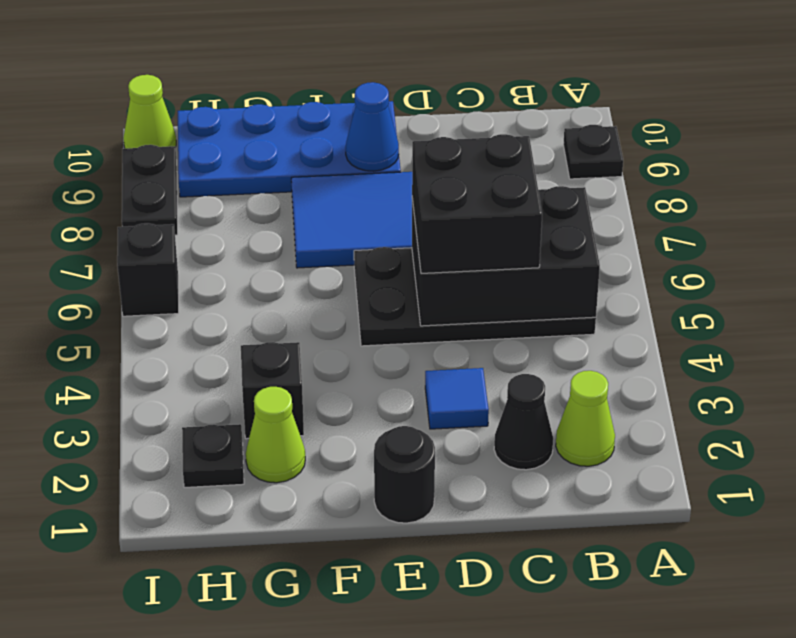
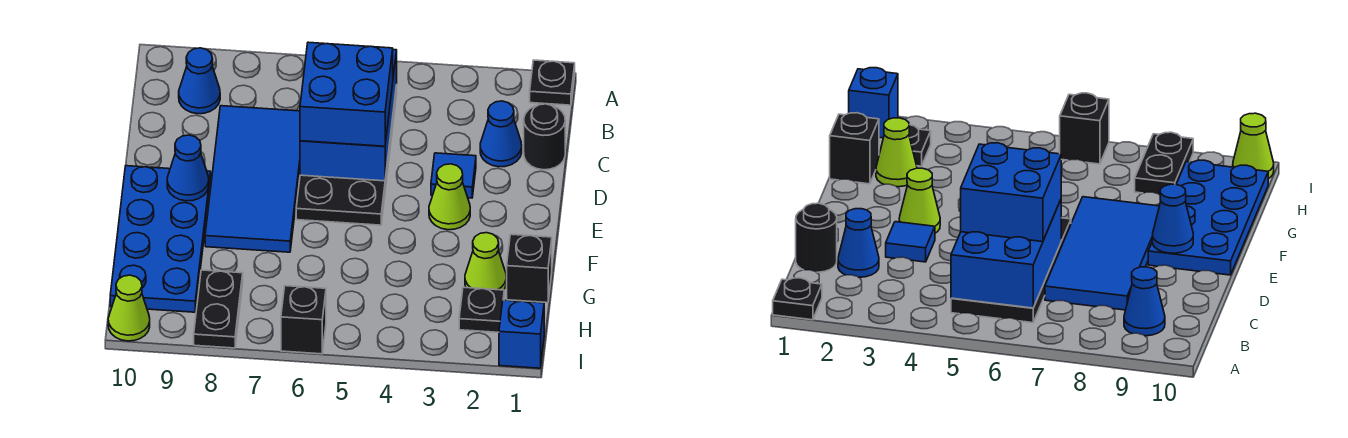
black 1x1 plate [563,125,623,179] -> black 1x1 plate moved to [530,60,575,105]
lime 1x1 cone [556,371,615,466] -> lime 1x1 cone moved to [429,164,470,230]
black 2x3 brick [412,186,600,326] -> blue 2x3 brick [300,49,397,181]
none -> blue 1x1 cone [179,48,220,114]
black 1x1 cone [494,374,553,470] -> blue 1x1 cone [480,101,522,167]
black 2x2 brick [412,134,542,273] -> blue 2x2 brick [300,42,393,146]
black 1x1 round brick [374,426,435,523] -> black 1x1 round brick moved to [524,104,565,170]
black 1x1 brick [241,342,304,439] -> black 1x1 brick moved to [507,234,552,303]
none -> blue 1x1 brick [499,300,544,368]
black 1x2 plate [122,145,178,235] -> black 1x2 plate turned to [194,270,243,348]

